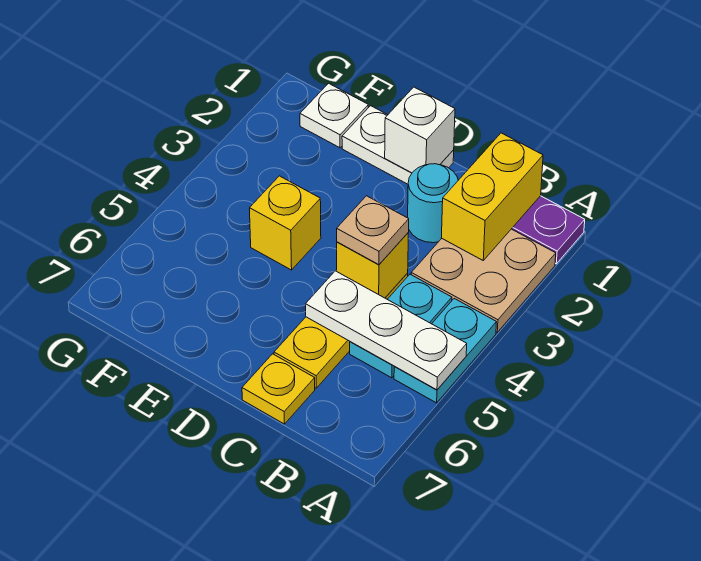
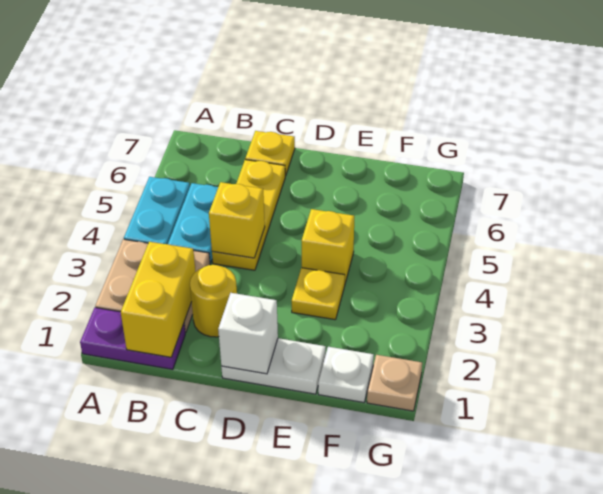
white 1x3 plate [306,271,467,390] -> none
cyan 1x1 round brick [408,164,458,243] -> yellow 1x1 round brick [190,265,237,337]
tan 1x1 plate [337,196,409,265] -> tan 1x1 plate moved to [367,355,422,411]
none -> yellow 1x1 plate [292,268,345,320]

